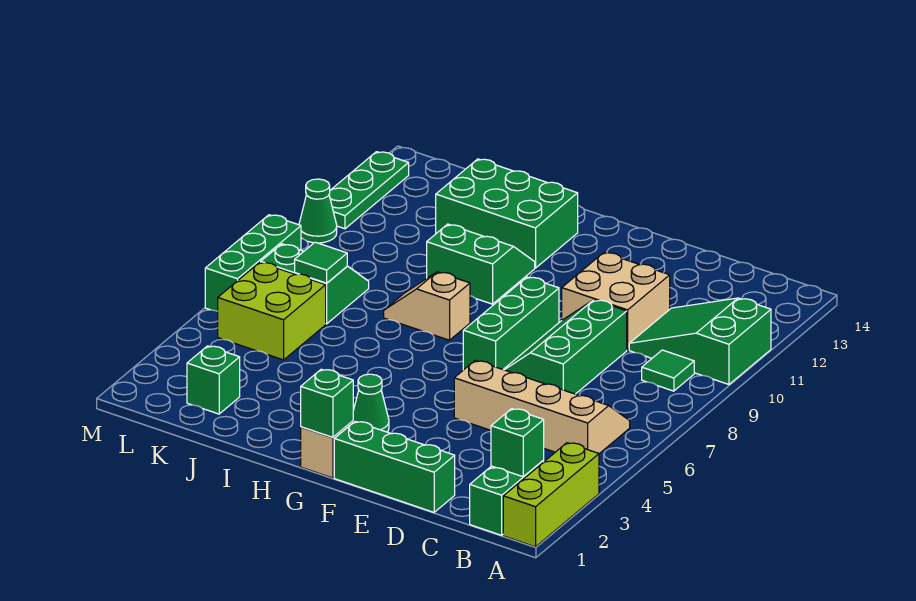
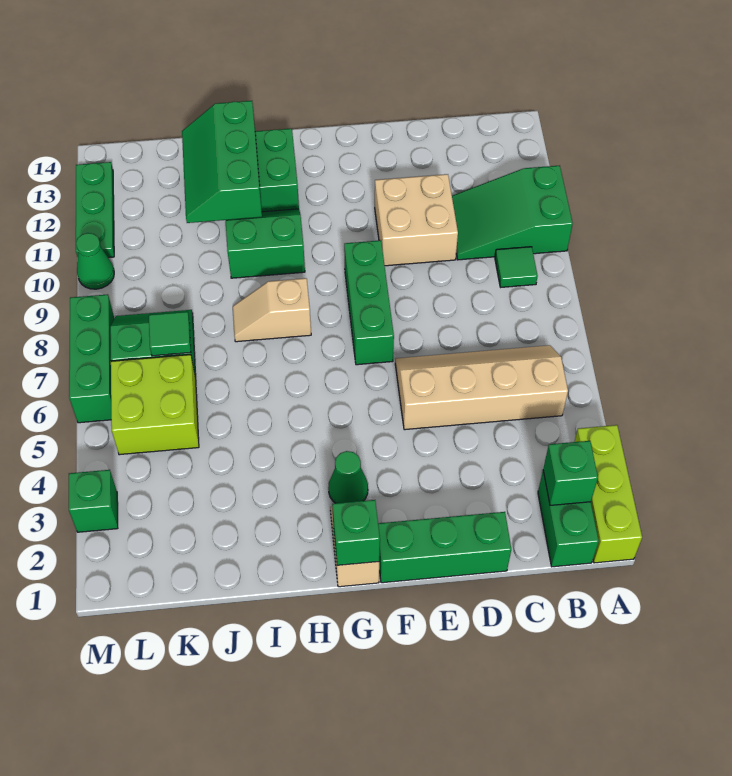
green 2x3 slope [503,300,627,394] -> green 2x3 slope moved to [182,101,262,223]
green 1x1 brick [187,346,240,414] -> green 1x1 brick moved to [69,470,118,532]

